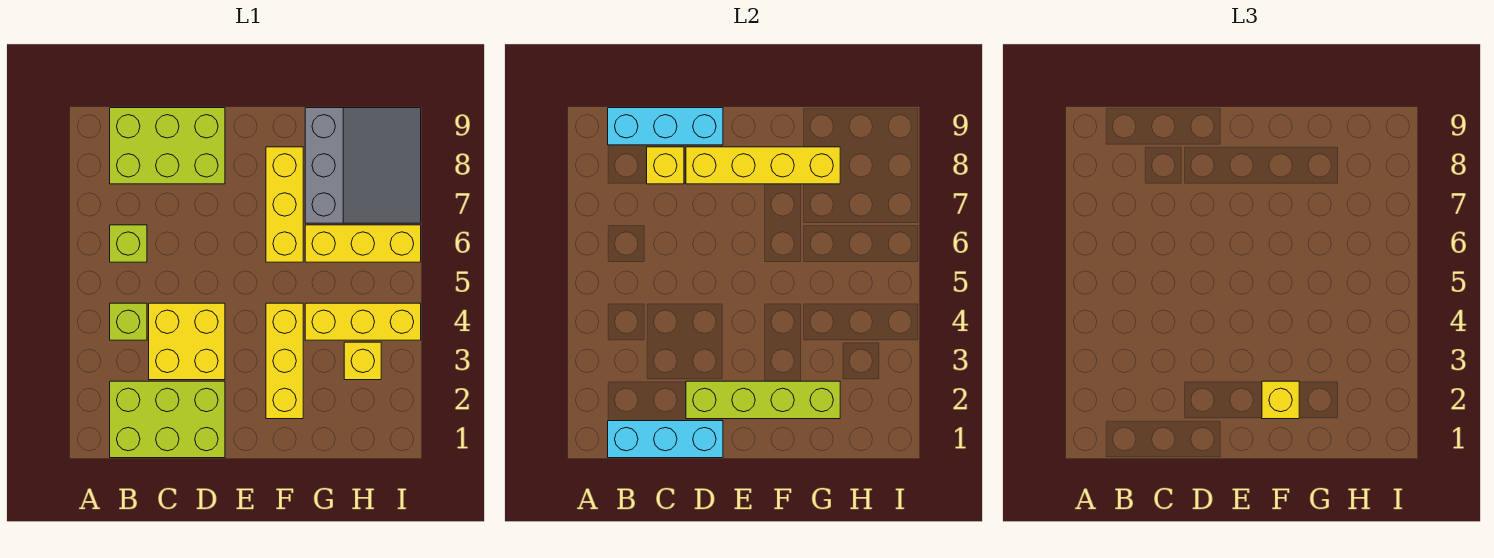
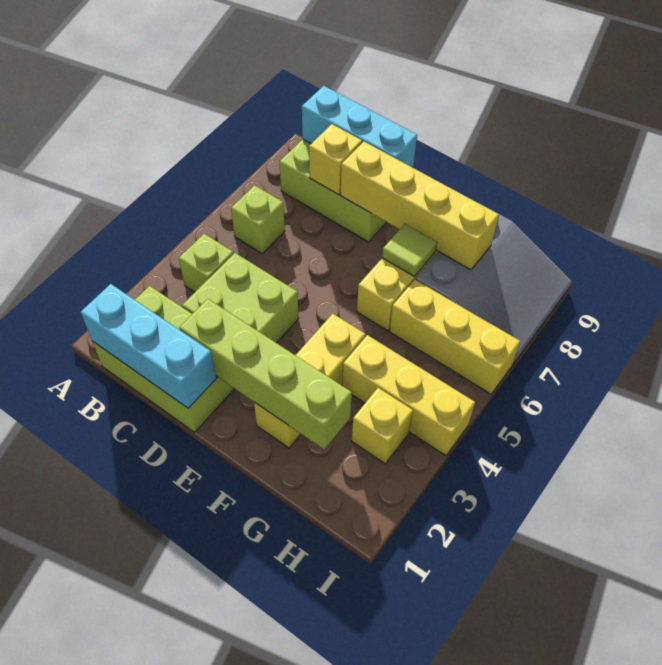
yellow 2x2 brick [149,303,225,380] -> lime 2x2 brick [182,253,299,343]
yellow 1x1 brick [1262,381,1299,419] -> none
none -> lime 1x1 tile [382,224,437,276]

